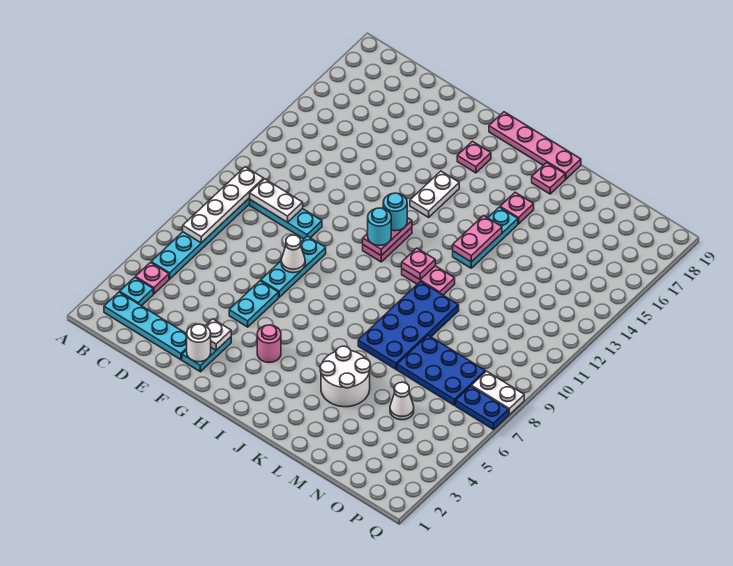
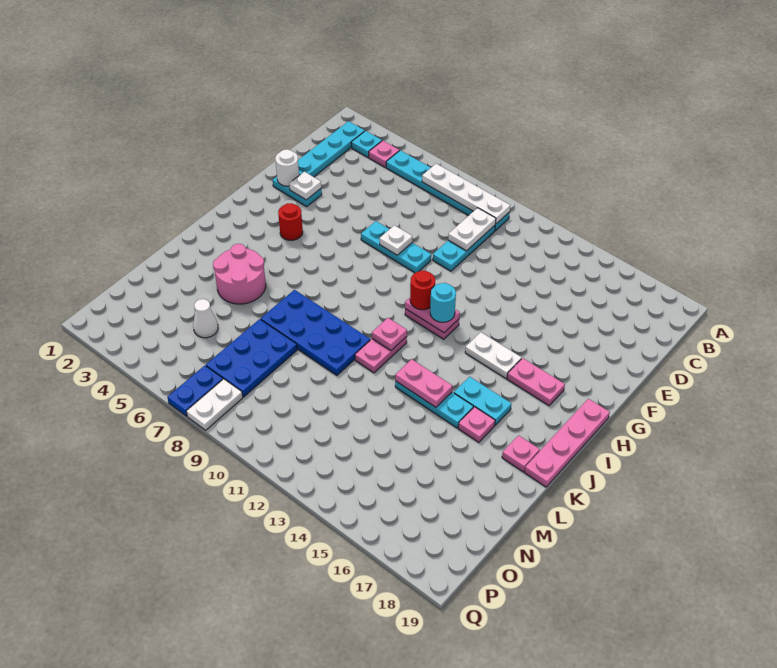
cyan 1x2 plate [229,281,279,327] -> cyan 1x2 plate moved to [454,377,511,425]
white 1x1 cone [281,235,305,273] -> white 1x1 plate [379,225,412,255]
pink 1x1 round brick [257,325,281,363] -> red 1x1 round brick [278,203,303,240]
cyan 1x1 round brick [367,208,391,246] -> red 1x1 round brick [410,271,435,310]
pink 1x1 plate [457,141,491,173] -> pink 1x2 plate [507,358,565,406]
white 2x2 round brick [320,346,370,407] -> pink 2x2 round brick [213,244,266,304]

